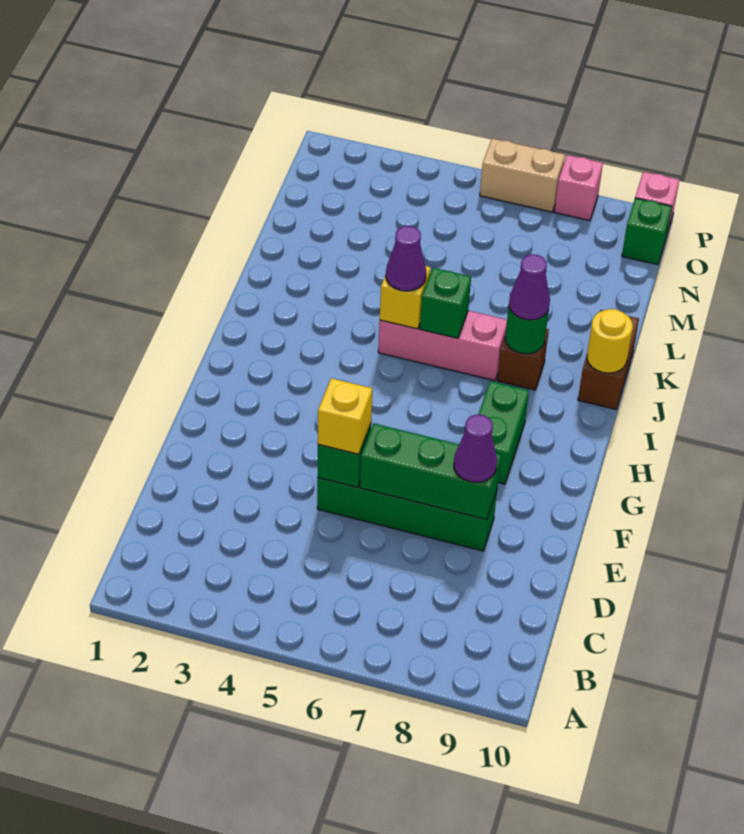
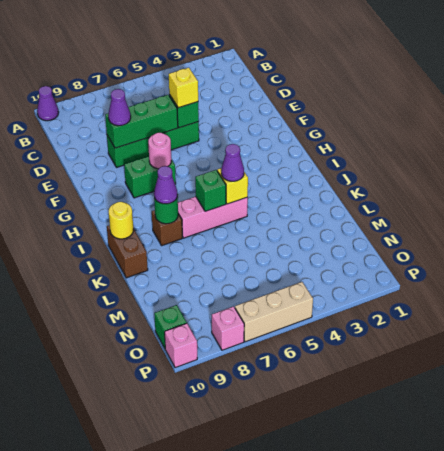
none -> purple 1x1 cone [37,86,59,121]
none -> pink 1x1 round brick [148,133,171,169]
green 1x2 brick [478,381,529,484] -> green 1x2 brick turned to [124,156,176,198]
tan 1x2 brick [480,139,565,212] -> tan 1x3 brick [235,282,313,342]

